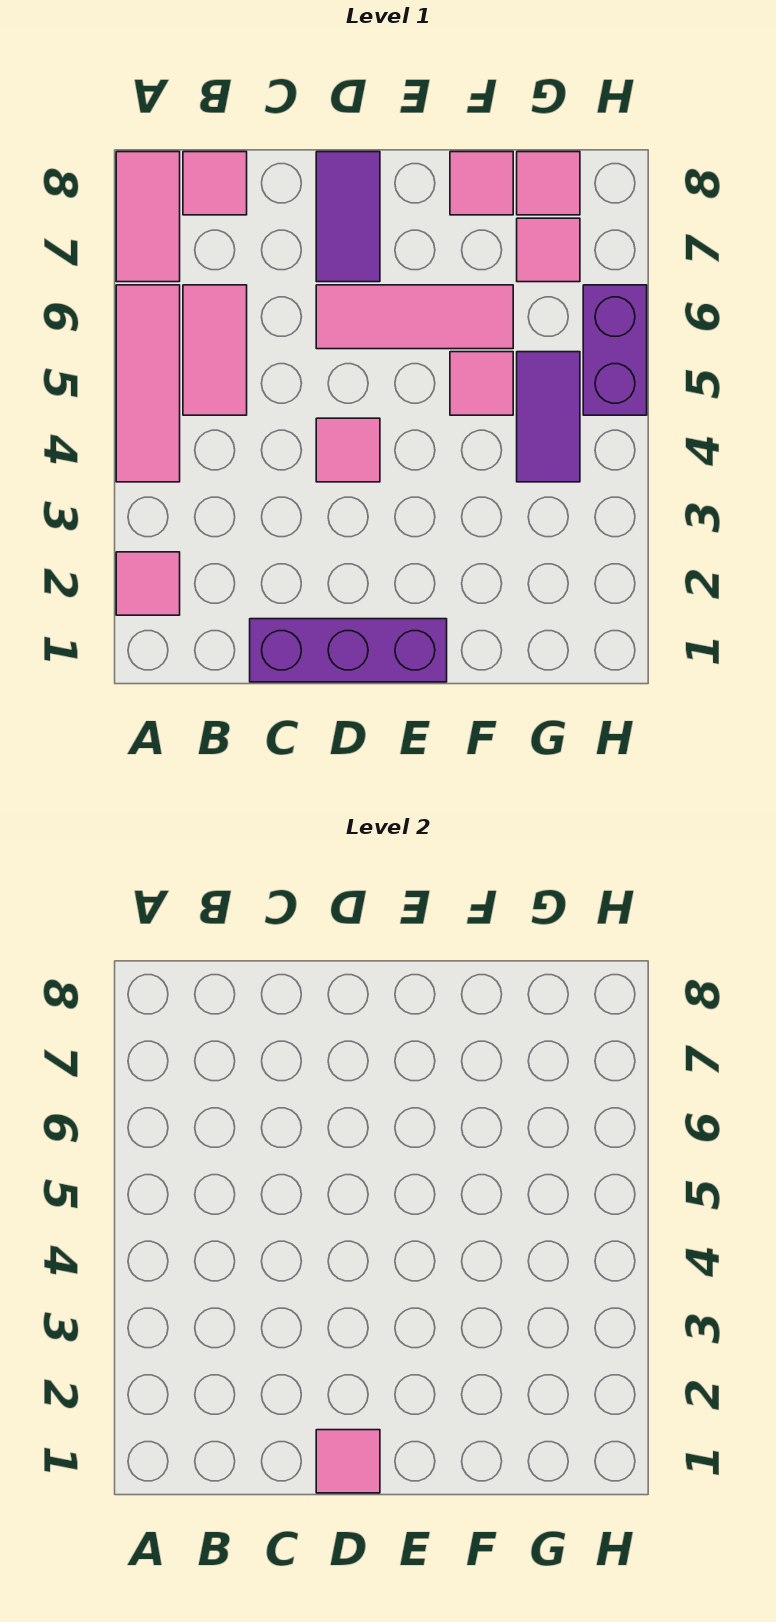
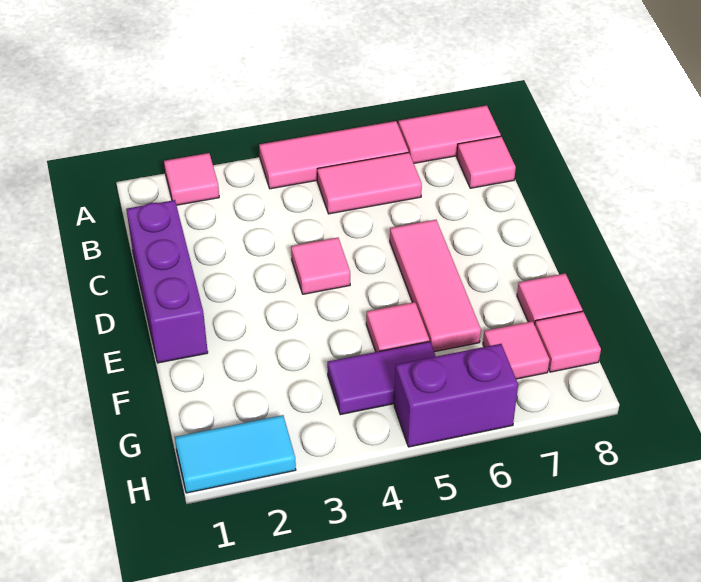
pink 1x1 tile [316,1430,380,1493] -> none
purple 1x2 tile [316,152,380,282] -> none
none -> cyan 1x2 tile [175,415,296,493]

